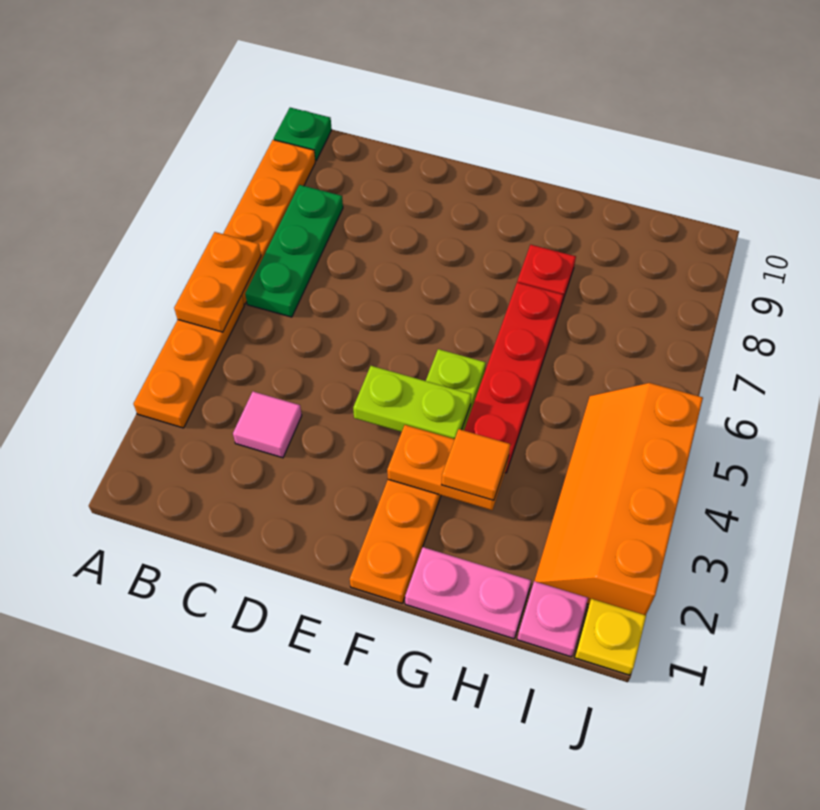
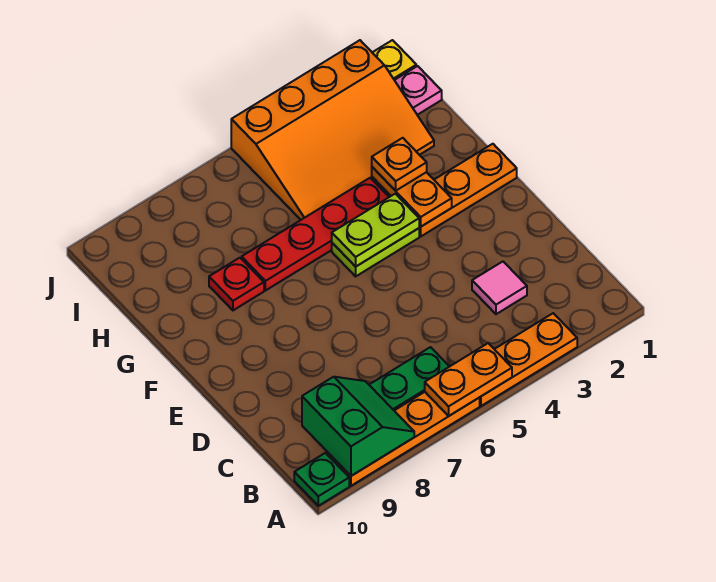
none -> green 2x2 slope [302,377,414,476]
lime 1x2 plate [353,366,471,439] -> lime 1x2 plate turned to [332,194,419,267]
pink 1x2 plate [405,547,531,639] -> none
orange 1x1 tile [442,429,510,500] -> orange 1x1 plate [372,138,427,191]
orange 2x4 slope [534,383,703,615] -> orange 3x4 slope [231,40,434,220]

